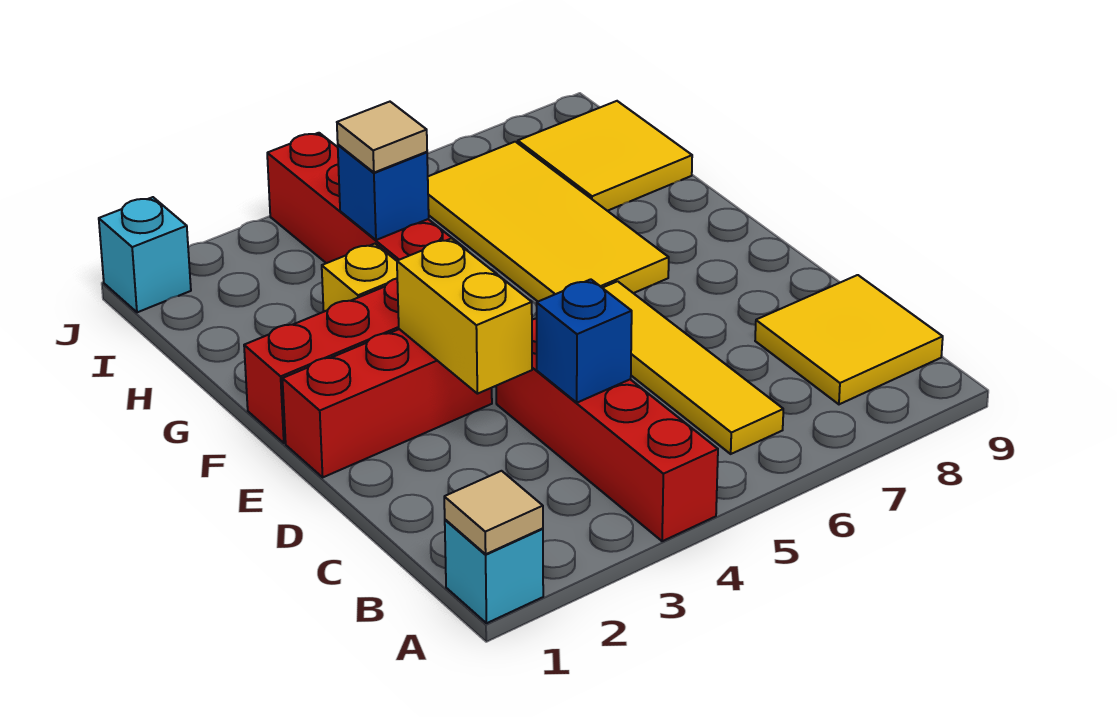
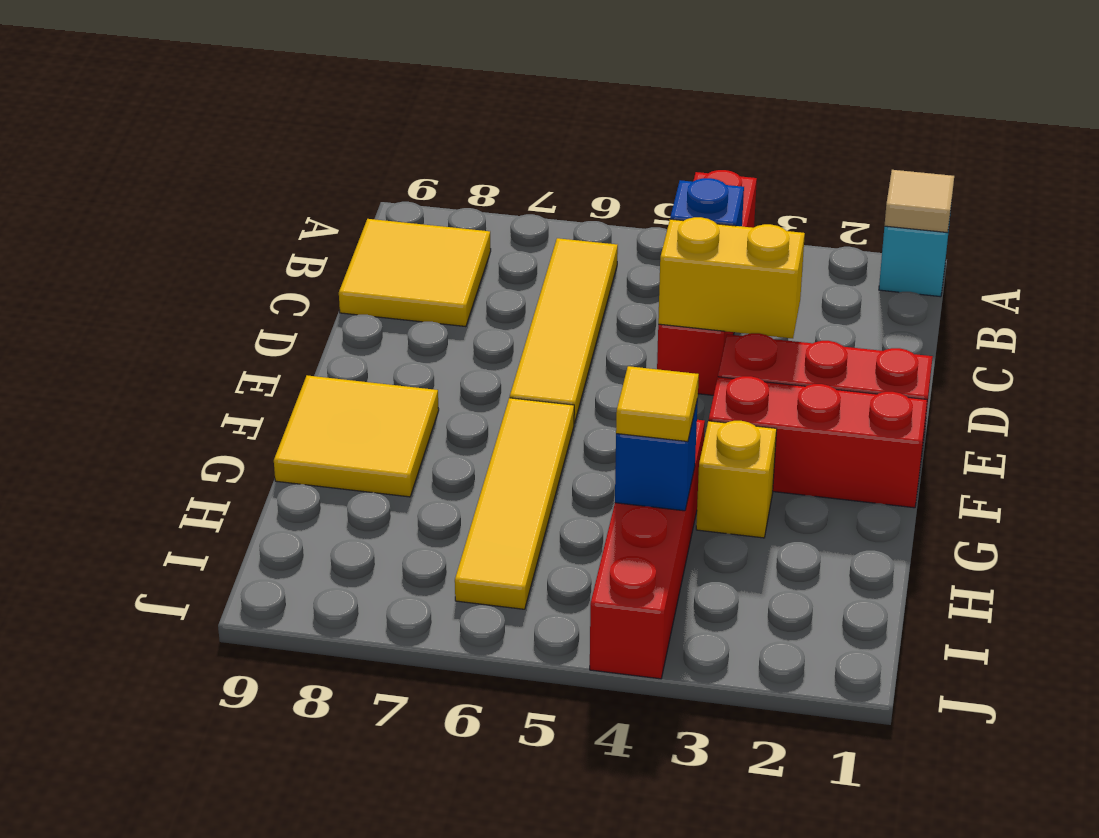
yellow 1x2 brick [397,238,532,394] -> yellow 1x2 brick turned to [658,217,805,338]
yellow 2x4 tile [428,142,669,301] -> yellow 1x4 tile [455,398,574,609]
tan 1x1 tile [337,102,427,173] -> yellow 1x1 tile [616,366,699,442]
yellow 2x2 tile [518,101,692,211] -> yellow 2x2 tile moved to [274,375,439,497]
cyan 1x1 brick [99,197,191,312] -> none

